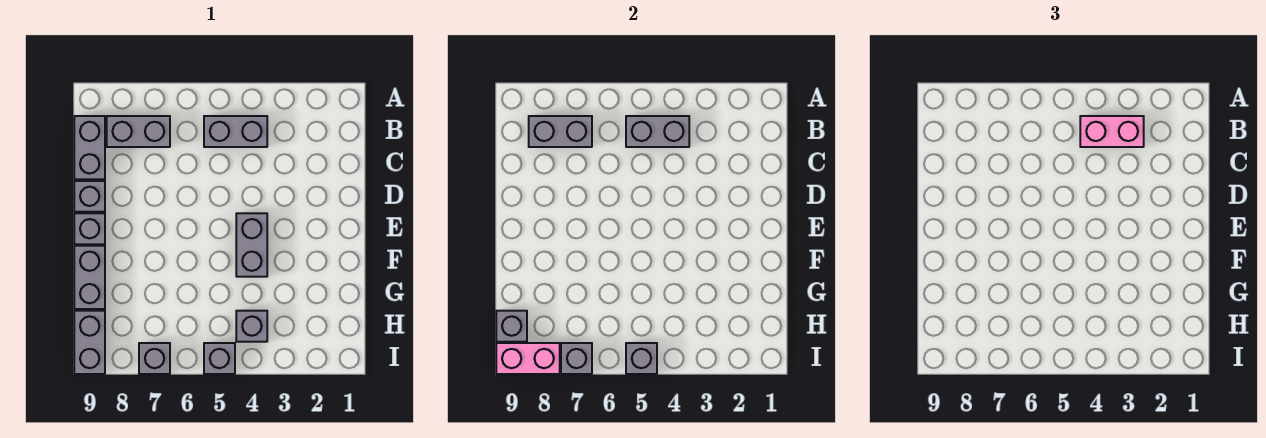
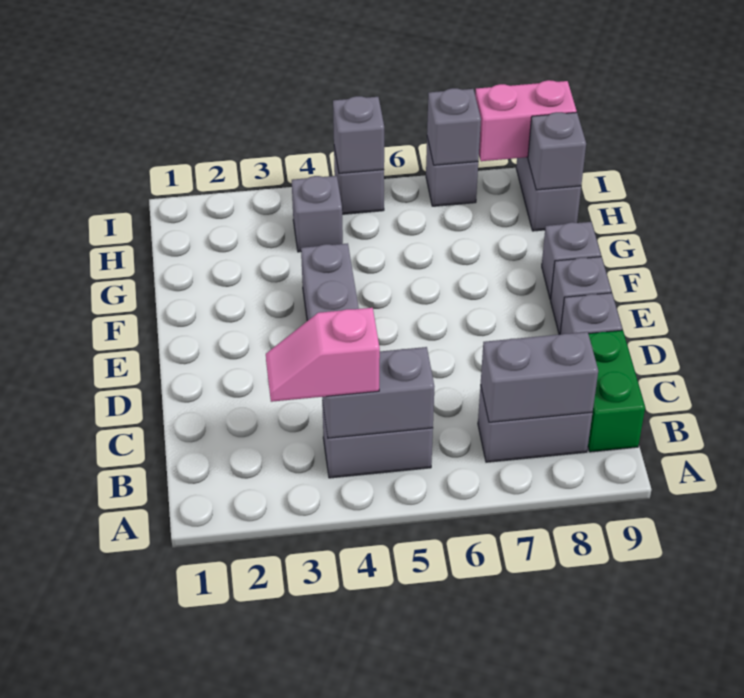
pink 1x2 brick [1080,116,1144,147] -> pink 1x2 slope [266,308,380,402]
grey 1x2 brick [74,116,105,179] -> green 1x2 brick [588,330,645,452]
grey 1x2 brick [74,246,105,309] -> grey 1x1 brick [542,222,601,300]

